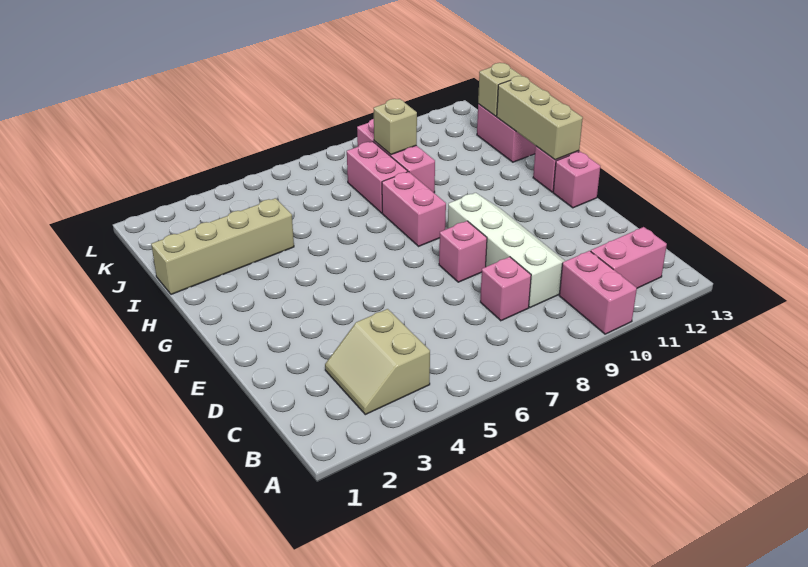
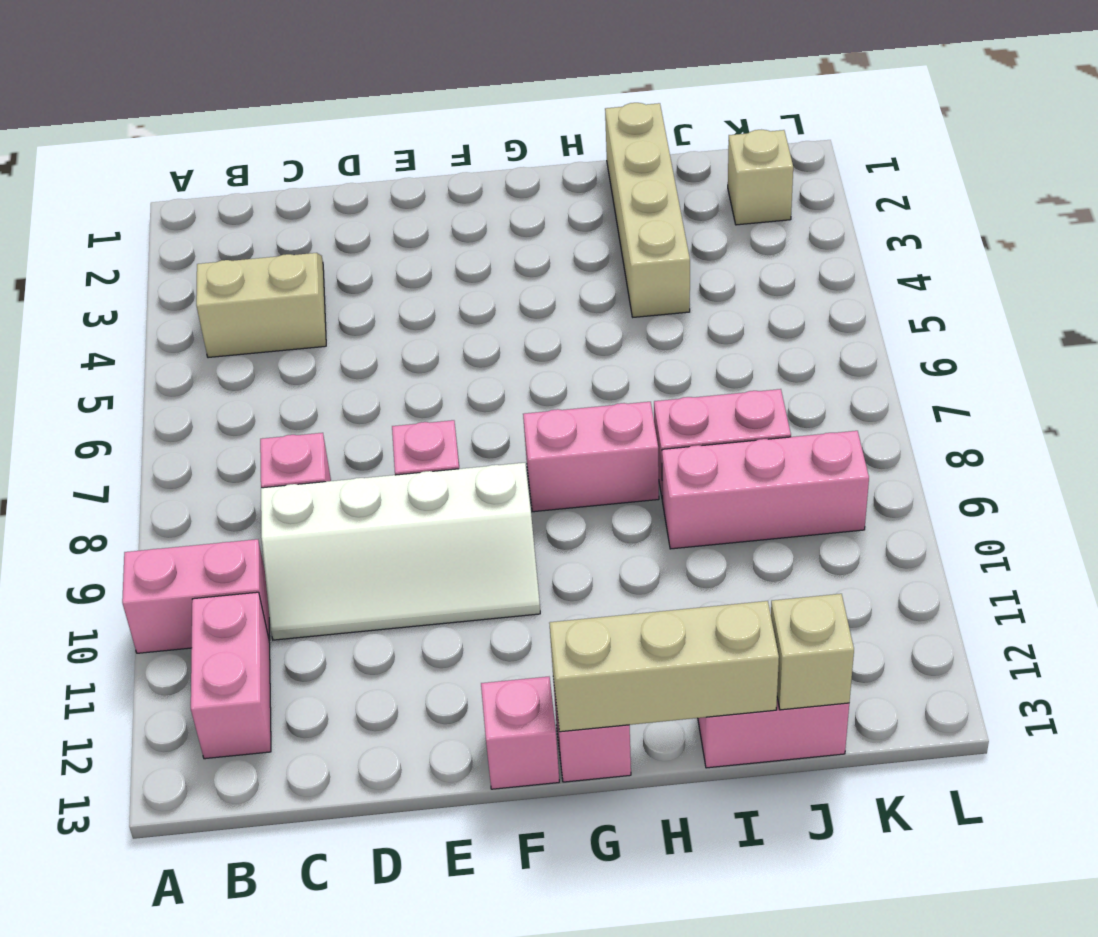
tan 1x1 brick [374,99,417,155] -> tan 1x1 brick moved to [728,130,793,225]

